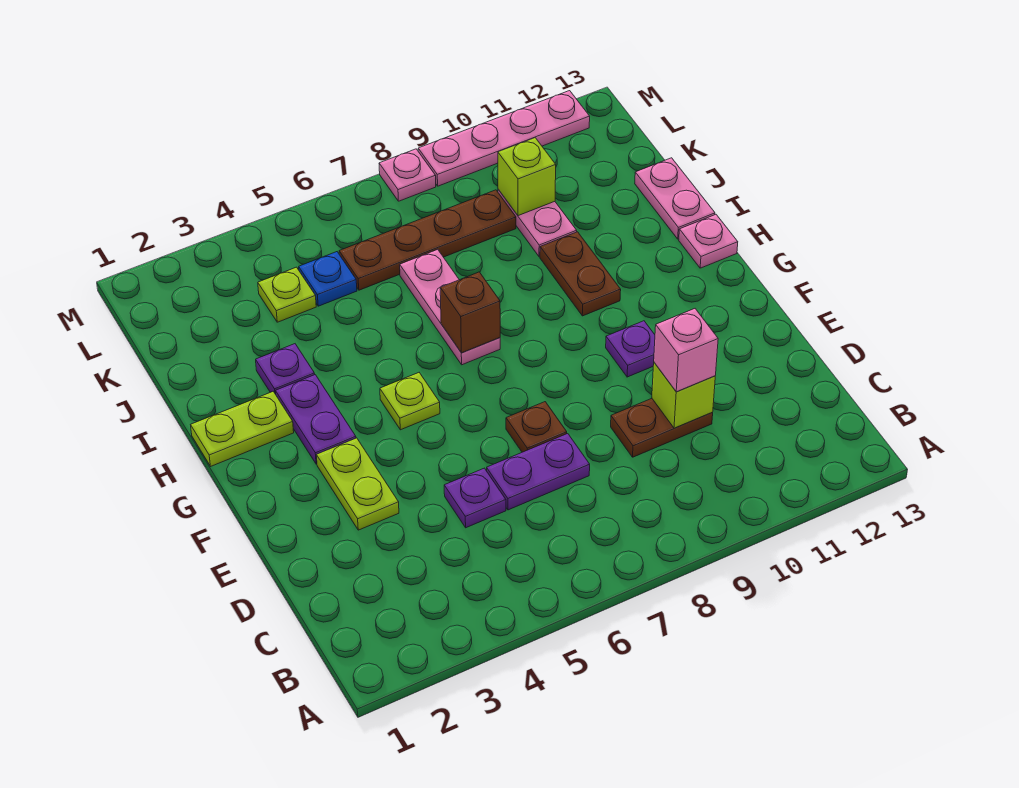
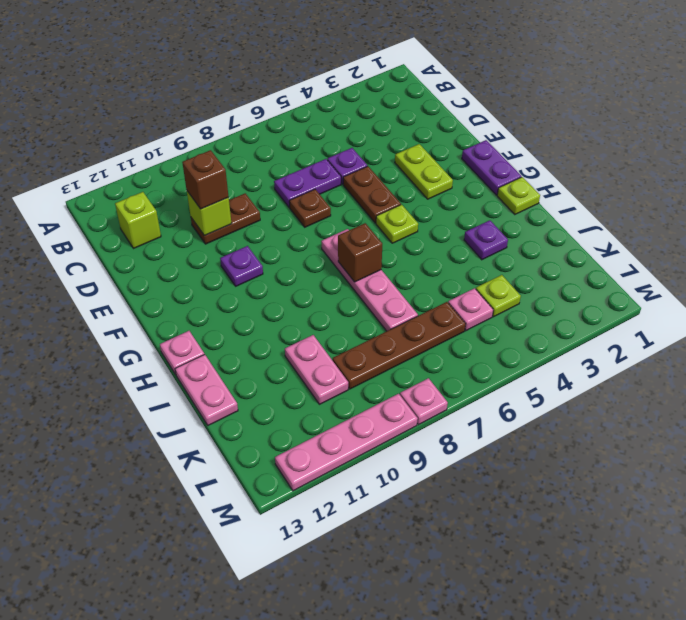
pink 1x1 brick [654,309,718,392] -> brown 1x1 brick [182,150,229,209]
purple 1x2 plate [276,375,356,464] -> purple 1x2 plate moved to [462,140,521,195]
lime 1x2 plate [191,392,294,466] -> lime 1x1 plate [497,177,540,214]
pink 1x3 plate [400,249,500,365] -> pink 1x4 plate [321,229,418,331]
brown 1x2 plate [540,232,621,316] -> brown 1x2 plate moved to [343,166,401,223]
blue 1x1 plate [299,252,357,306] -> pink 1x1 plate [448,288,493,331]
lime 1x1 brick [498,138,556,216] -> lime 1x1 brick moved to [115,192,161,248]

